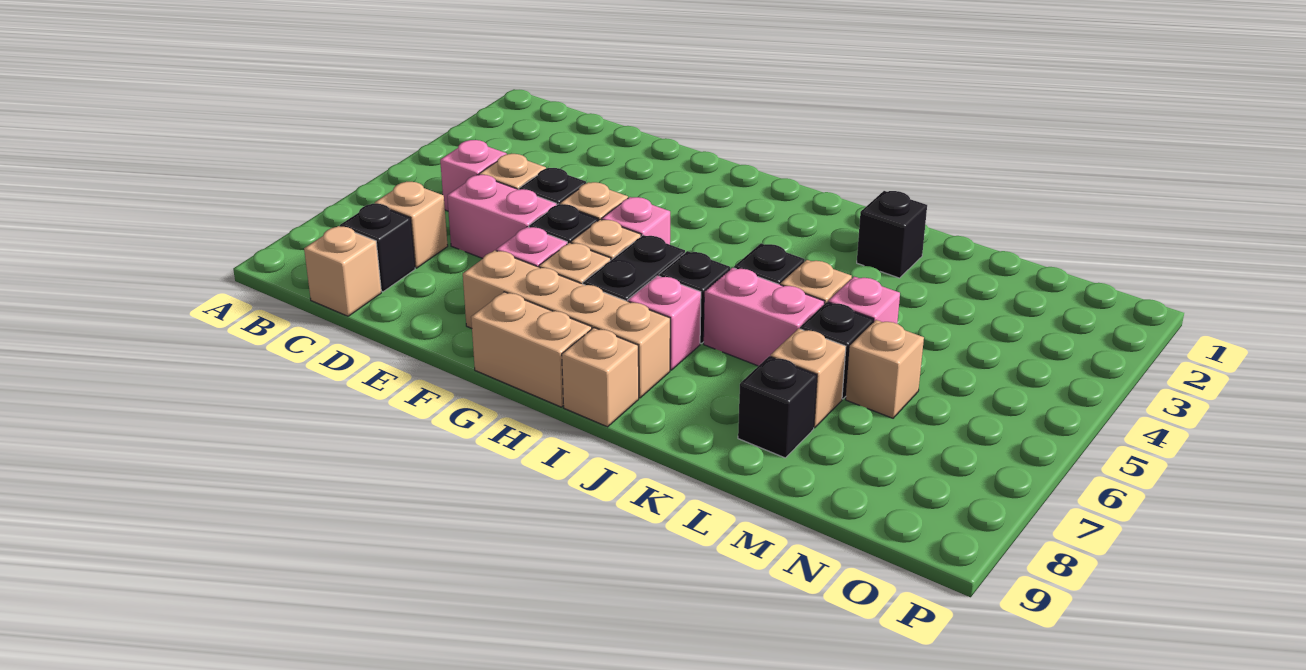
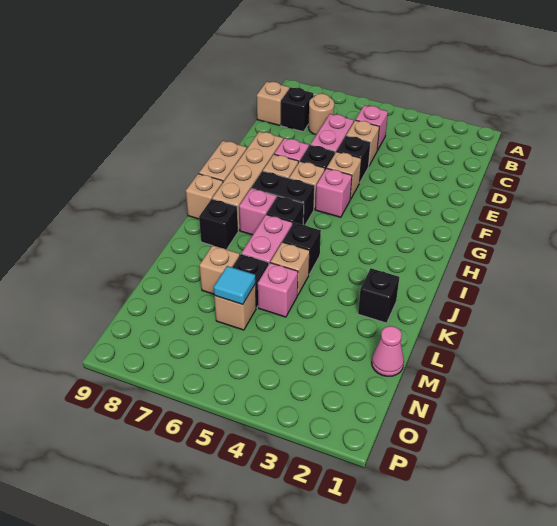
tan 1x1 brick [375,182,448,268] -> tan 1x1 round brick [308,94,334,135]
black 1x1 brick [738,356,817,458] -> black 1x1 brick moved to [199,199,238,249]
none -> pink 1x1 cone [372,326,404,376]
none -> cyan 1x1 tile [214,266,256,304]

